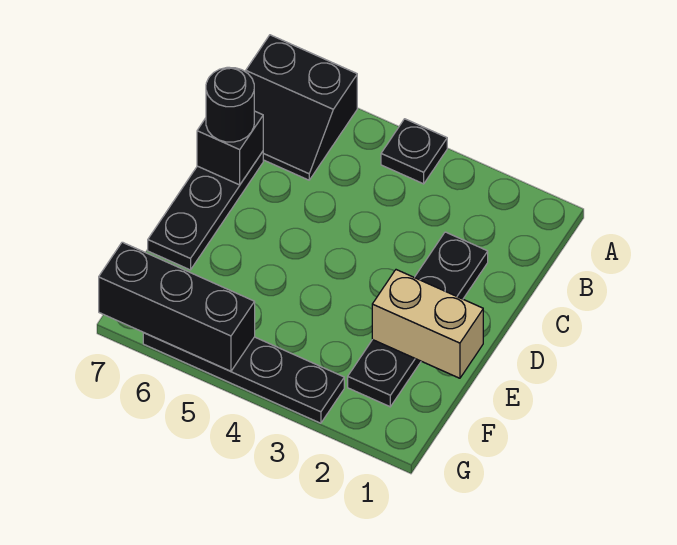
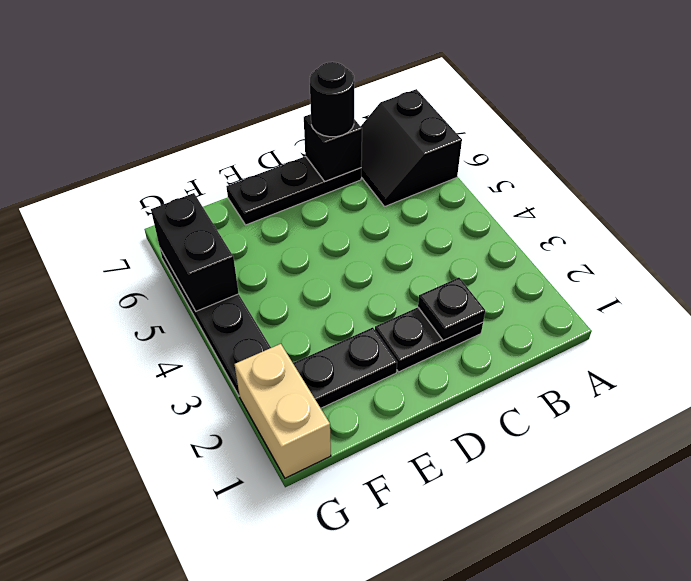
black 1x1 plate [381,119,447,184] -> black 1x1 plate moved to [418,278,485,341]
tan 1x2 brick [372,270,483,378] -> tan 1x2 brick moved to [235,344,331,478]
black 1x3 brick [99,242,255,371] -> black 1x2 brick [151,193,239,311]

